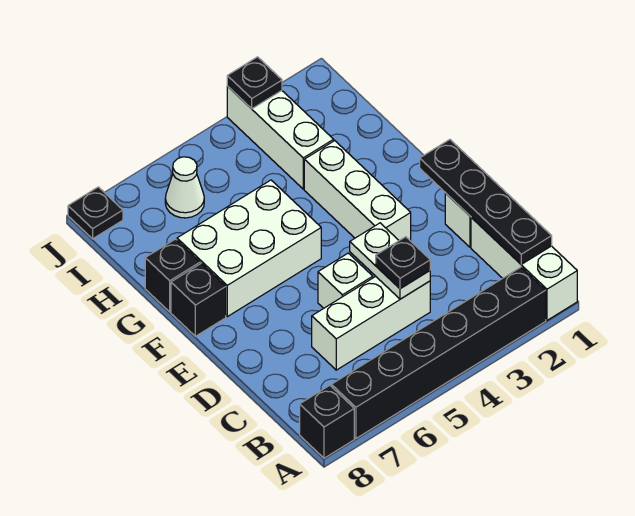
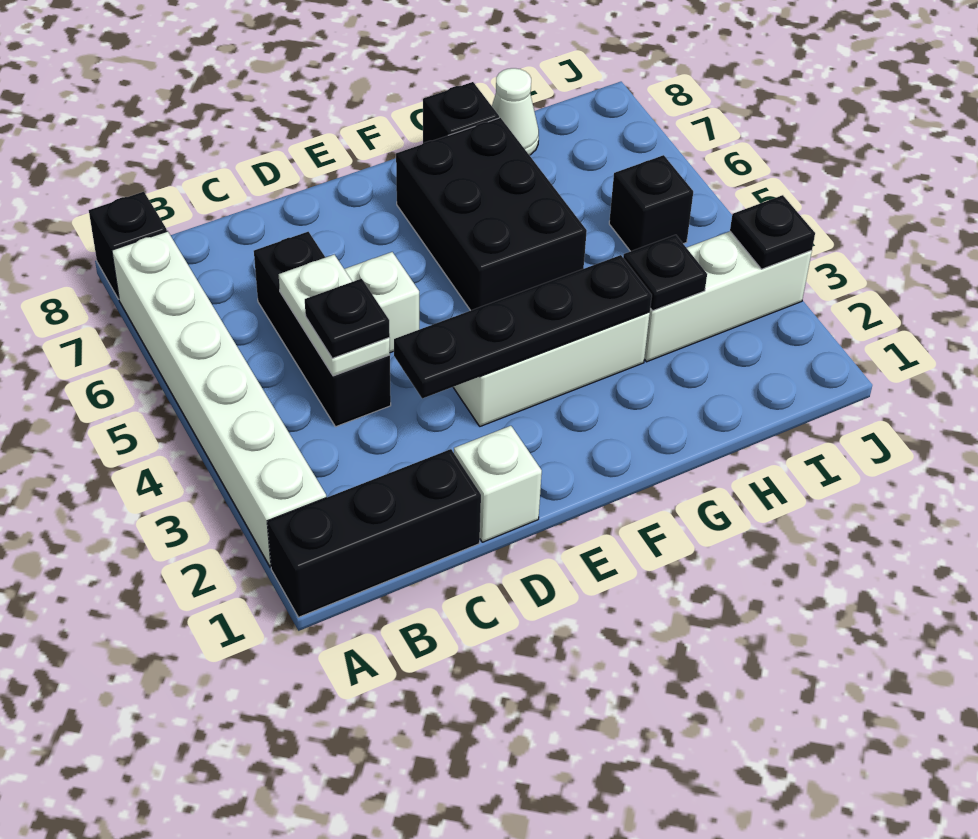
white 1x3 brick [471,218,577,320] -> black 1x3 brick [267,449,481,617]
black 1x6 brick [331,267,546,438] -> white 1x6 brick [112,231,326,567]
black 1x4 plate [420,140,552,264] -> black 1x4 plate moved to [394,255,652,399]
white 1x3 brick [312,276,430,370] -> black 1x3 brick [254,232,391,427]
white 1x2 plate [350,223,430,299] -> white 1x2 plate turned to [279,254,390,376]
white 2x3 brick [177,180,321,317] -> black 2x3 brick [396,118,587,310]
black 1x1 brick [171,264,226,336] -> black 1x1 brick moved to [609,155,693,251]
white 1x1 cone [165,157,204,218] -> white 1x1 cone moved to [492,68,539,155]
black 1x1 plate [68,187,123,239] -> black 1x1 plate moved to [623,235,707,311]

